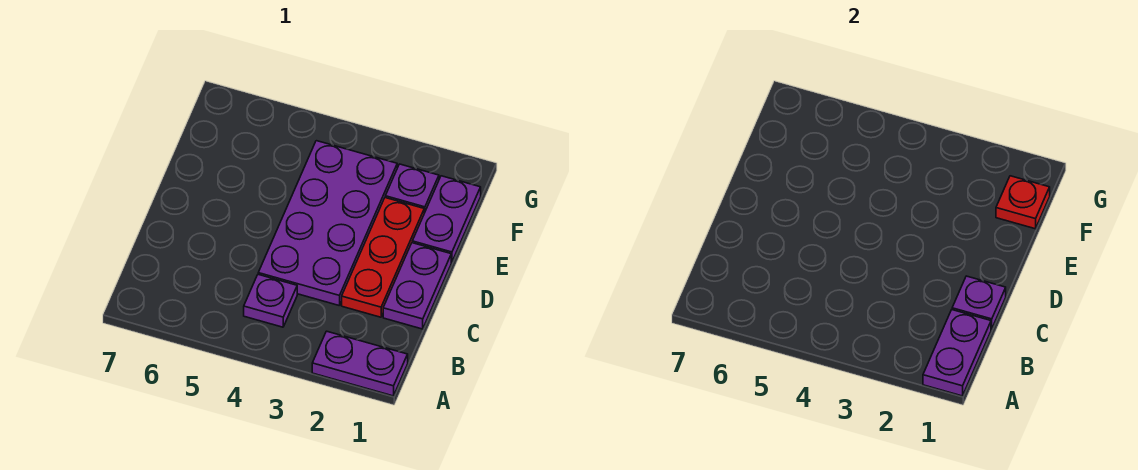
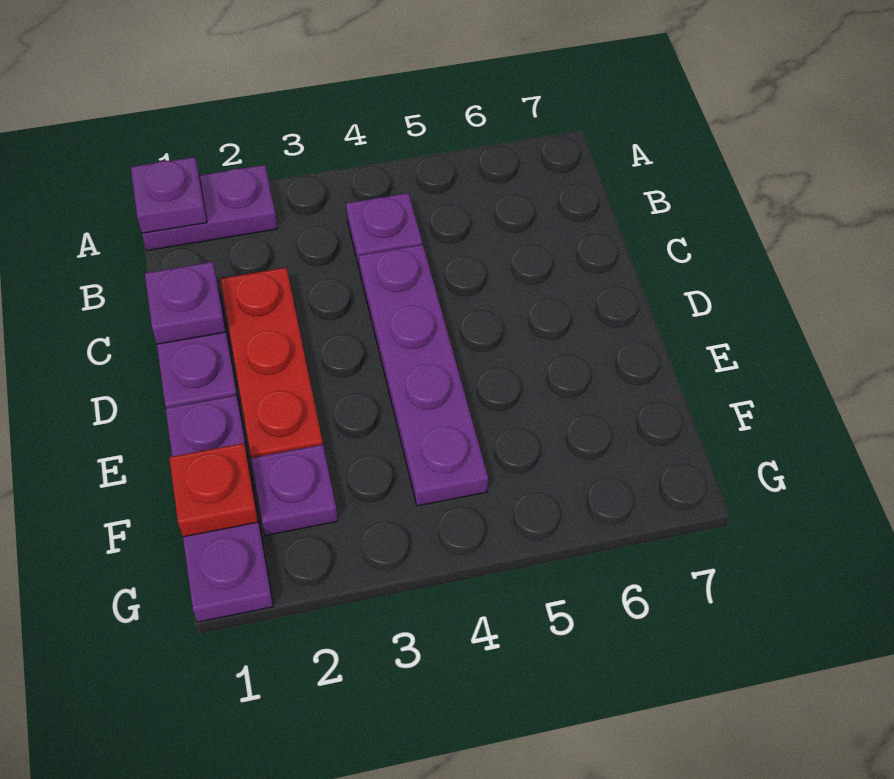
purple 1x2 plate [923,310,991,396] -> purple 1x1 plate [130,157,207,233]
purple 2x4 plate [258,141,397,306] -> purple 1x4 plate [359,244,488,506]
purple 1x2 plate [412,176,481,262] -> purple 1x3 plate [166,395,273,622]

